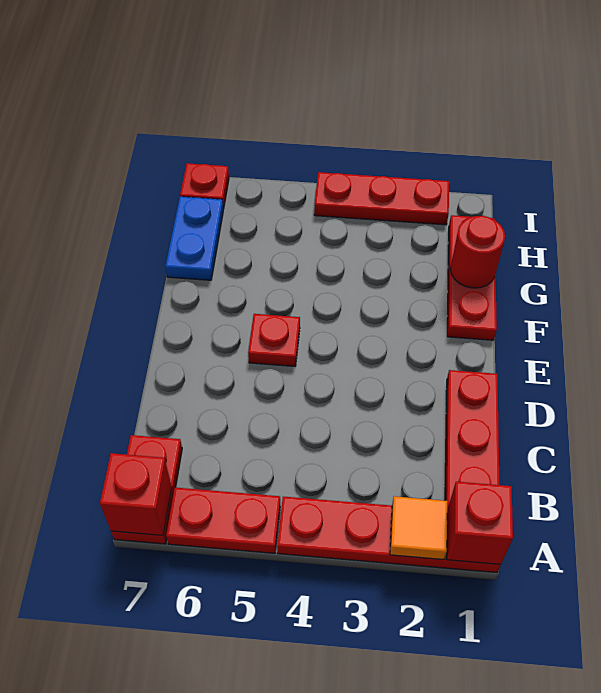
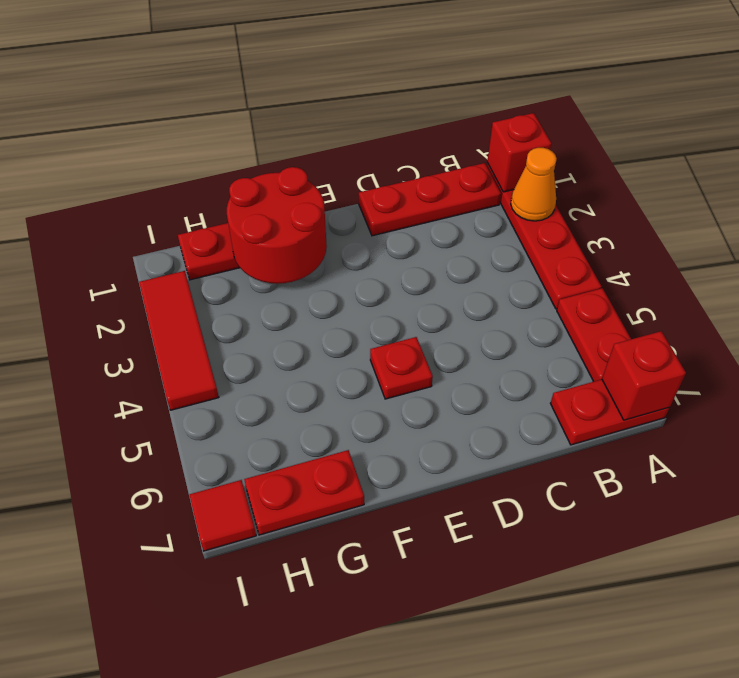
orange 1x1 tile [390,496,447,560] -> orange 1x1 cone [511,148,557,221]
red 1x1 round brick [450,216,505,288] -> red 2x2 round brick [227,167,327,284]
blue 1x2 plate [165,197,223,280] -> red 1x2 plate [244,450,364,535]
red 1x3 plate [314,172,449,225] -> red 1x3 tile [139,271,219,410]
red 1x1 plate [180,163,229,209] -> red 1x1 tile [190,480,256,551]

